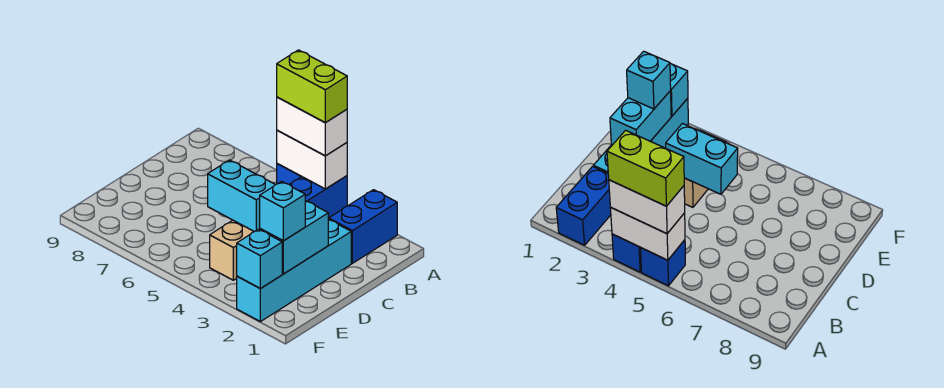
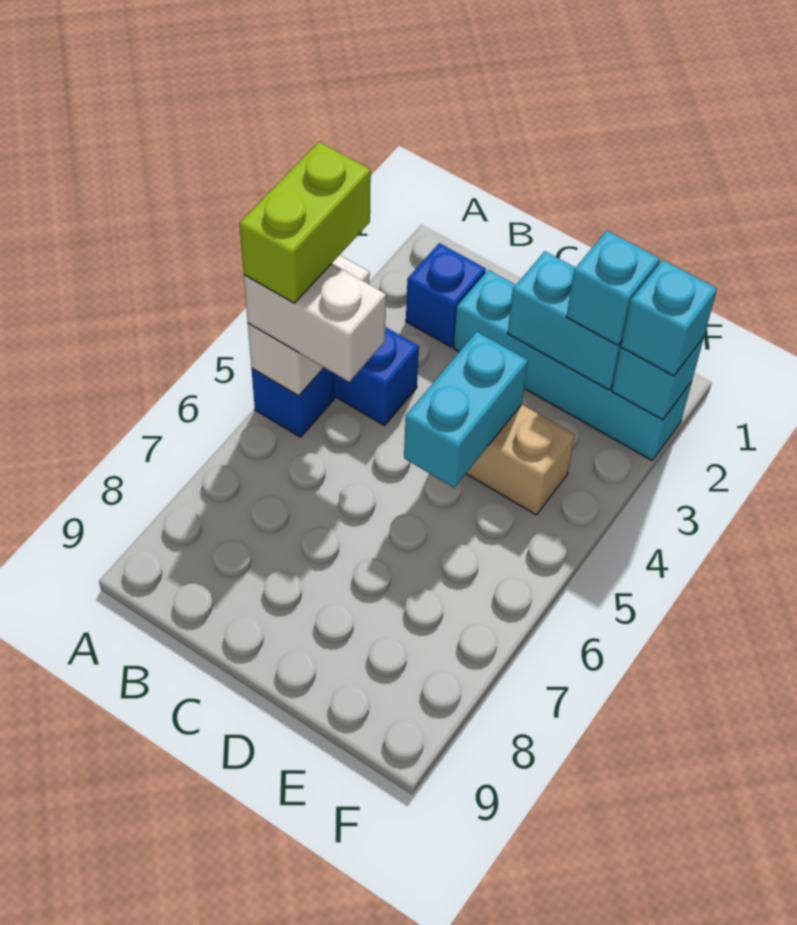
blue 1x2 brick [329,190,397,263] -> blue 1x1 brick [406,243,486,347]
white 1x2 brick [277,97,347,156] -> white 1x2 brick turned to [244,264,386,382]
none -> cyan 1x1 brick [621,260,717,376]

